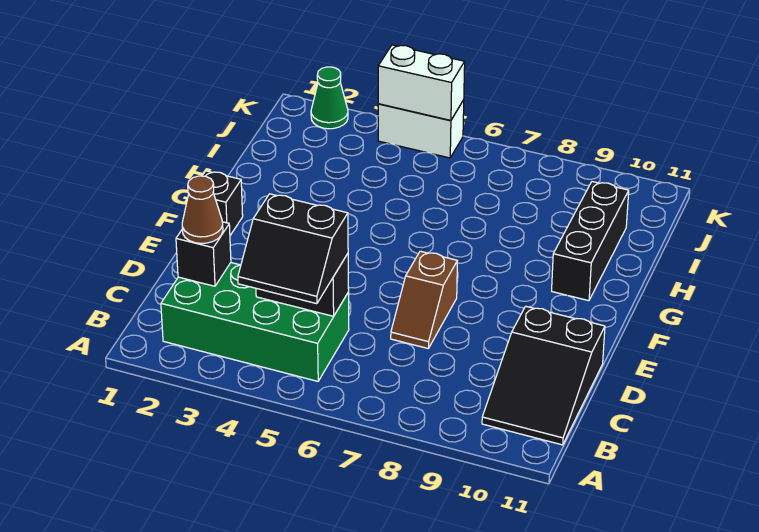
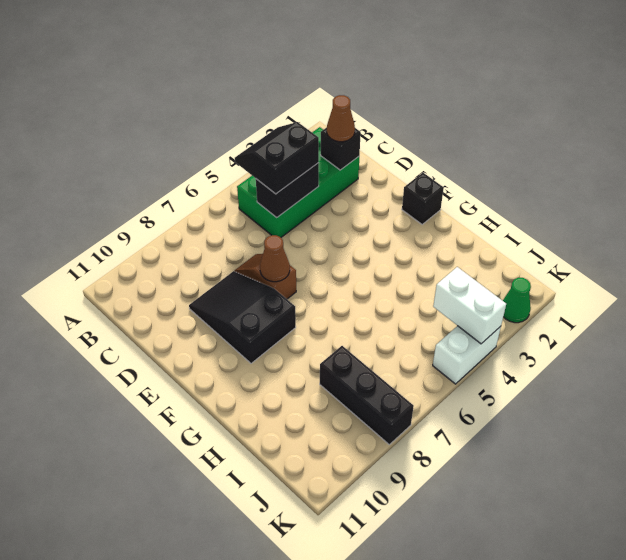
black 2x3 slope [482,306,605,445] -> black 2x3 slope moved to [189,271,296,363]
none -> brown 1x1 cone [260,235,290,282]
black 1x3 brick [552,182,629,301] -> black 1x3 brick moved to [320,346,414,445]
white 1x2 brick [378,45,465,121] -> white 1x2 brick turned to [433,267,506,344]

